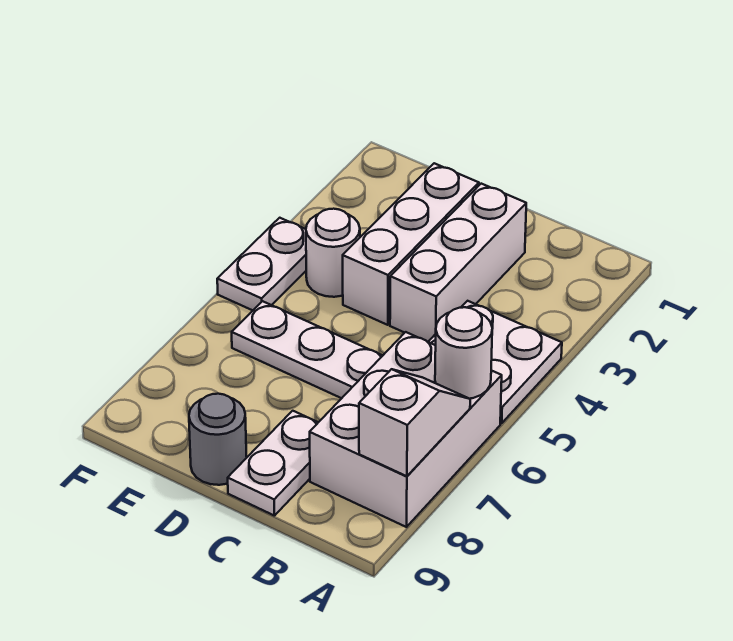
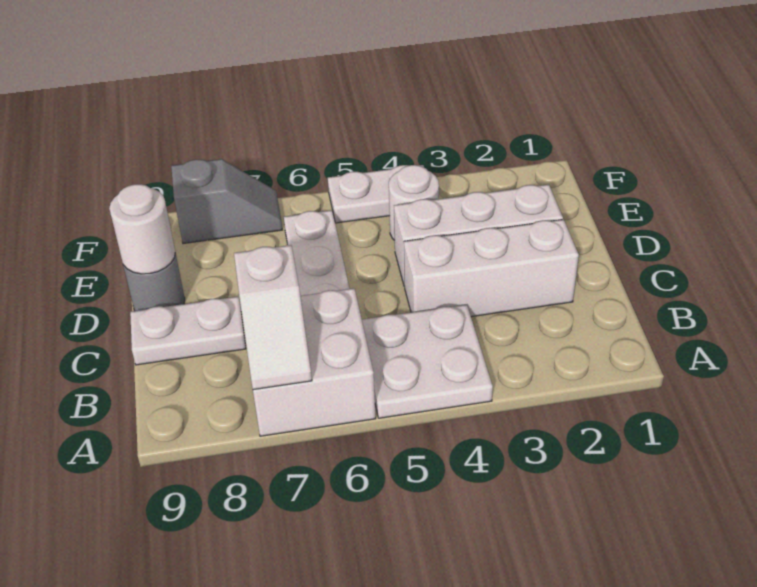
white 2x3 brick [310,332,502,527] -> white 2x2 brick [253,288,376,436]
white 1x1 round brick [435,307,492,399] -> white 1x1 round brick moved to [109,184,175,274]
white 1x2 slope [359,369,470,476] -> white 1x2 slope turned to [234,245,312,390]
none -> grey 1x2 slope [171,159,282,244]

